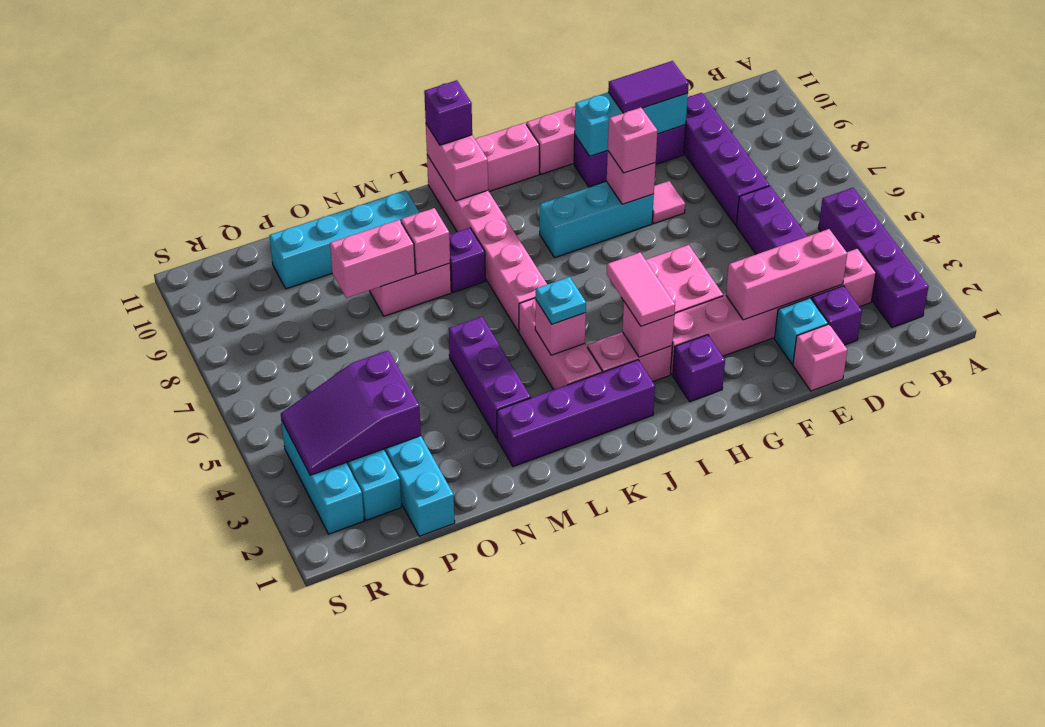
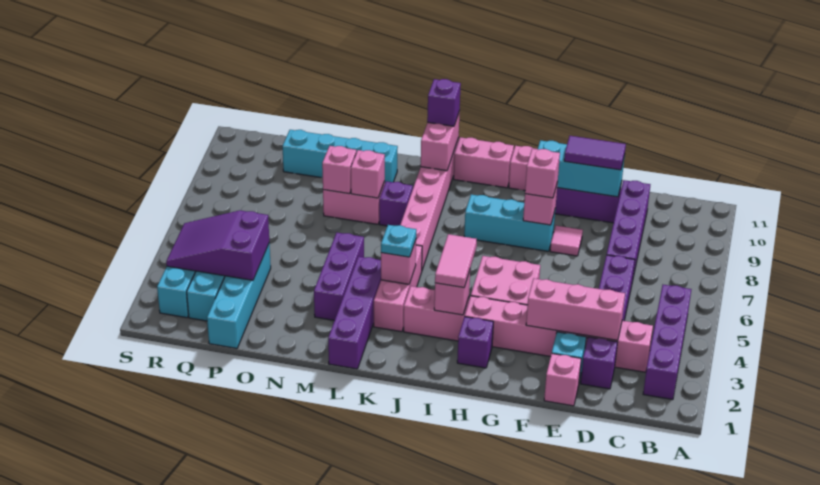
purple 1x4 brick [497,360,655,467] -> purple 1x4 brick turned to [328,256,381,369]
pink 1x2 brick [330,220,415,298] -> pink 1x1 brick [322,146,356,194]

